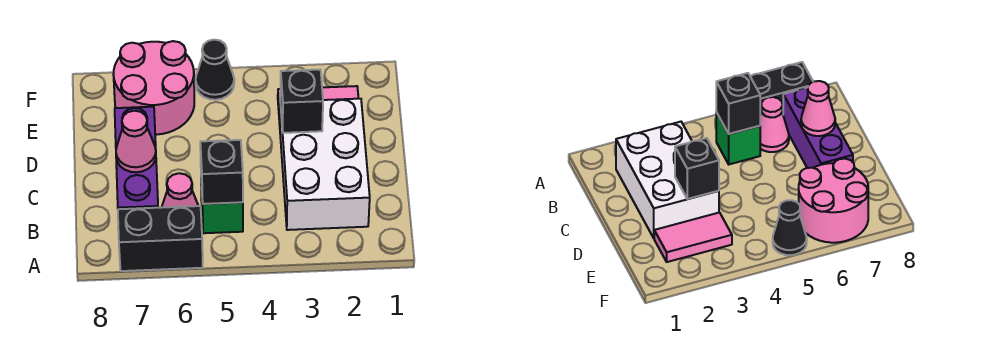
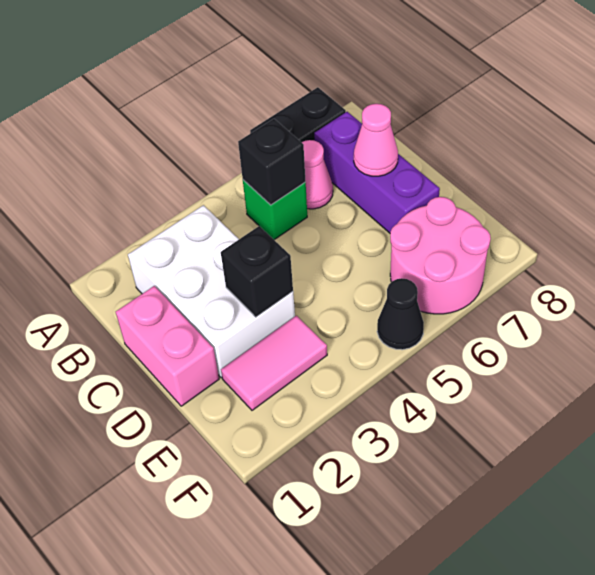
none -> pink 1x2 brick [116,286,219,406]

